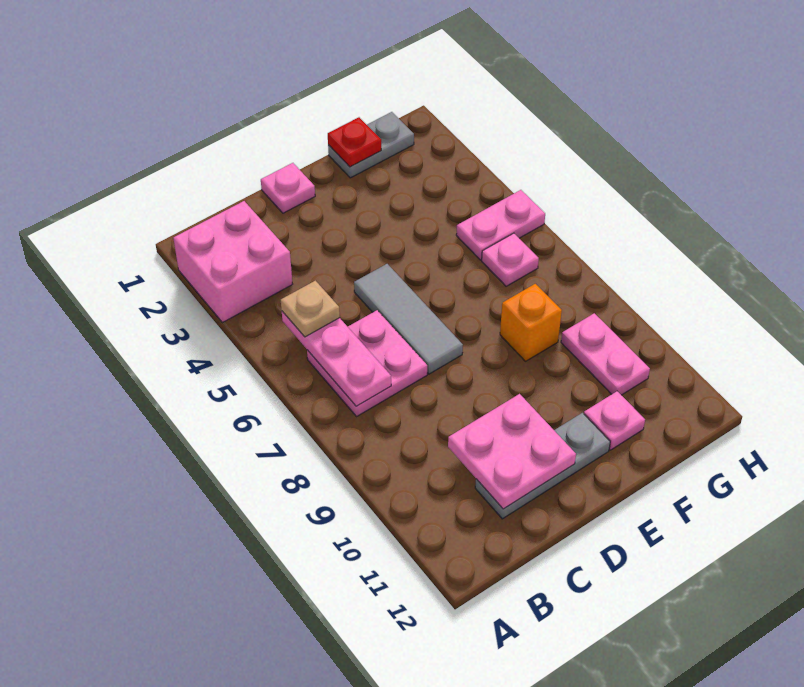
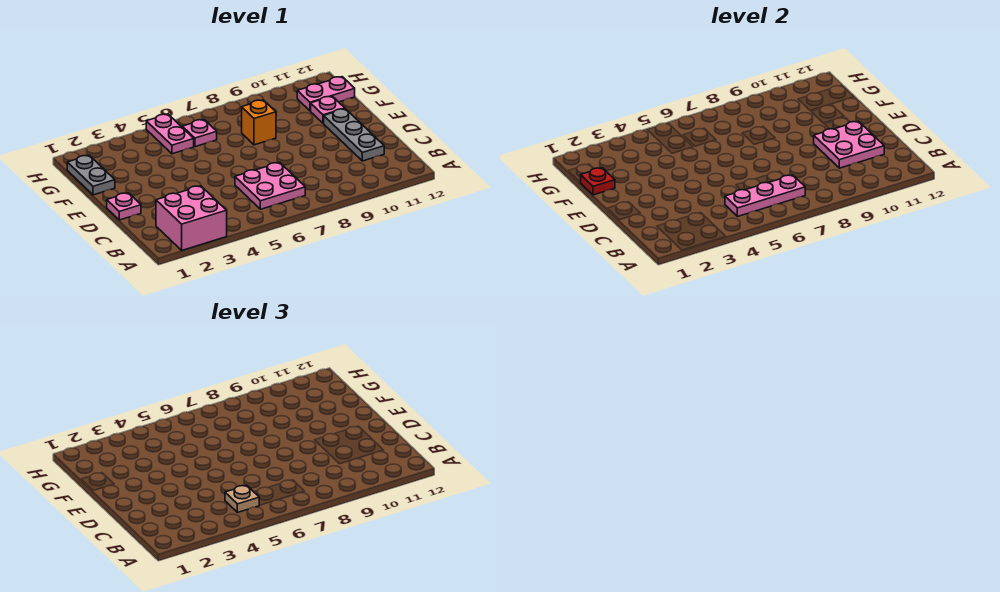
grey 1x3 tile [354,264,463,374] -> none
pink 1x2 plate [561,313,650,395] -> pink 1x2 plate moved to [297,77,355,111]

